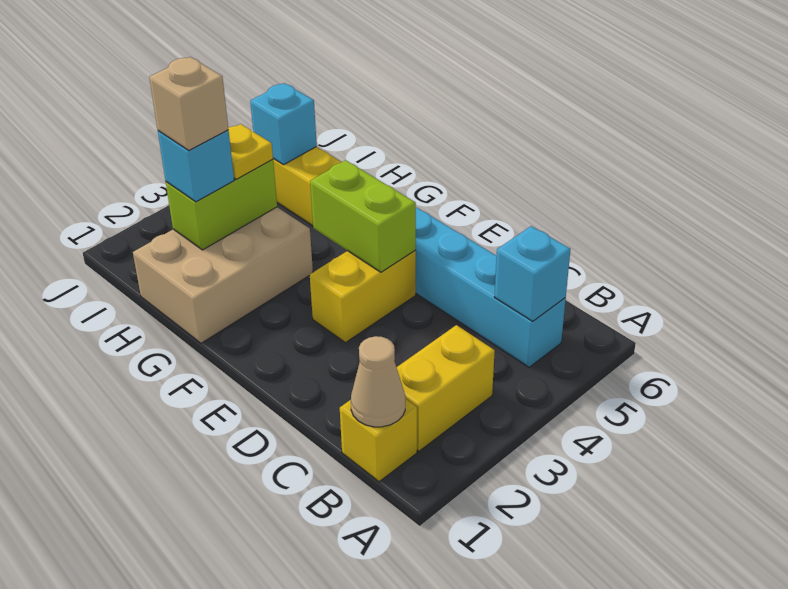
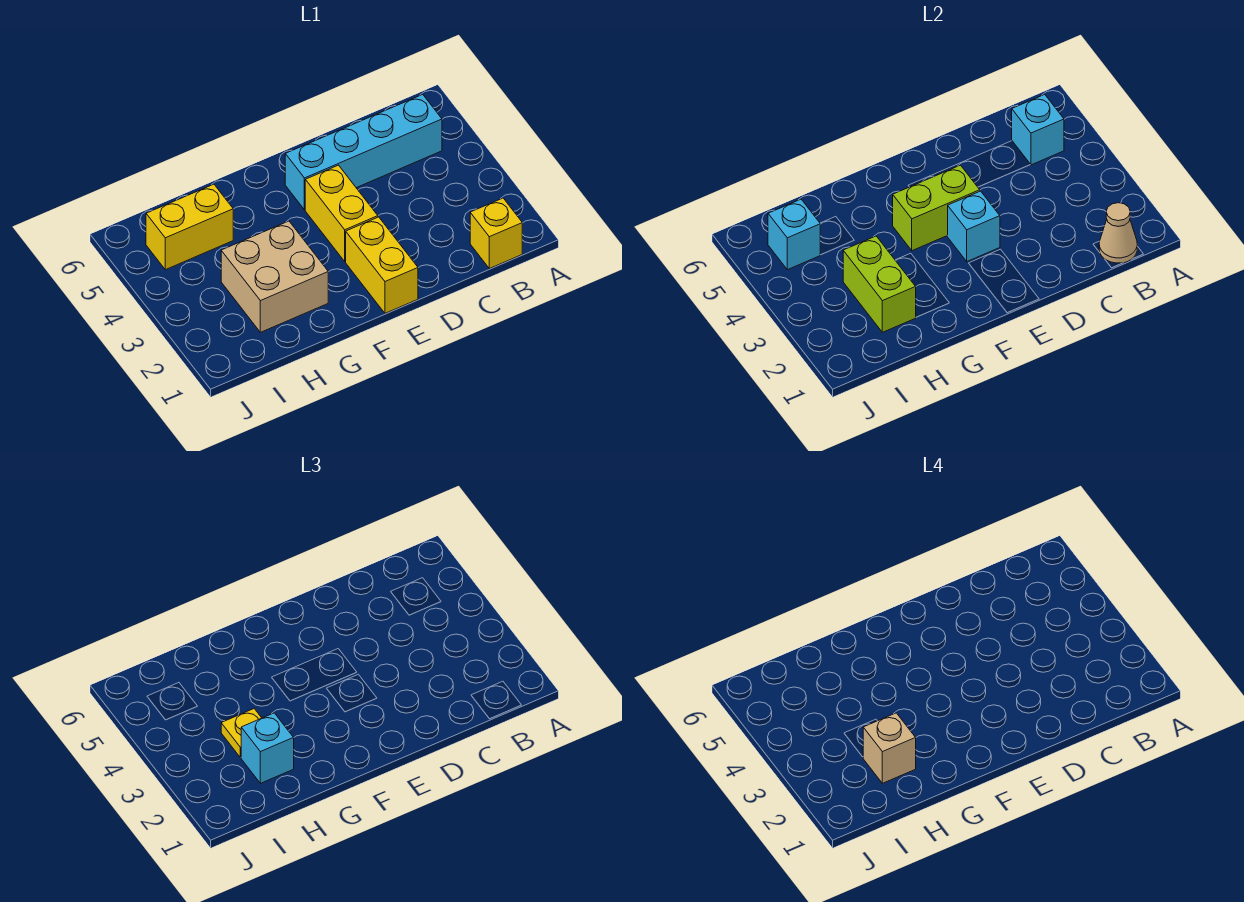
yellow 1x2 brick [397,325,495,451] -> yellow 1x2 brick moved to [346,217,418,313]
none -> cyan 1x1 brick [947,191,1000,261]
tan 2x3 brick [133,207,313,343] -> tan 2x2 brick [221,221,328,332]

